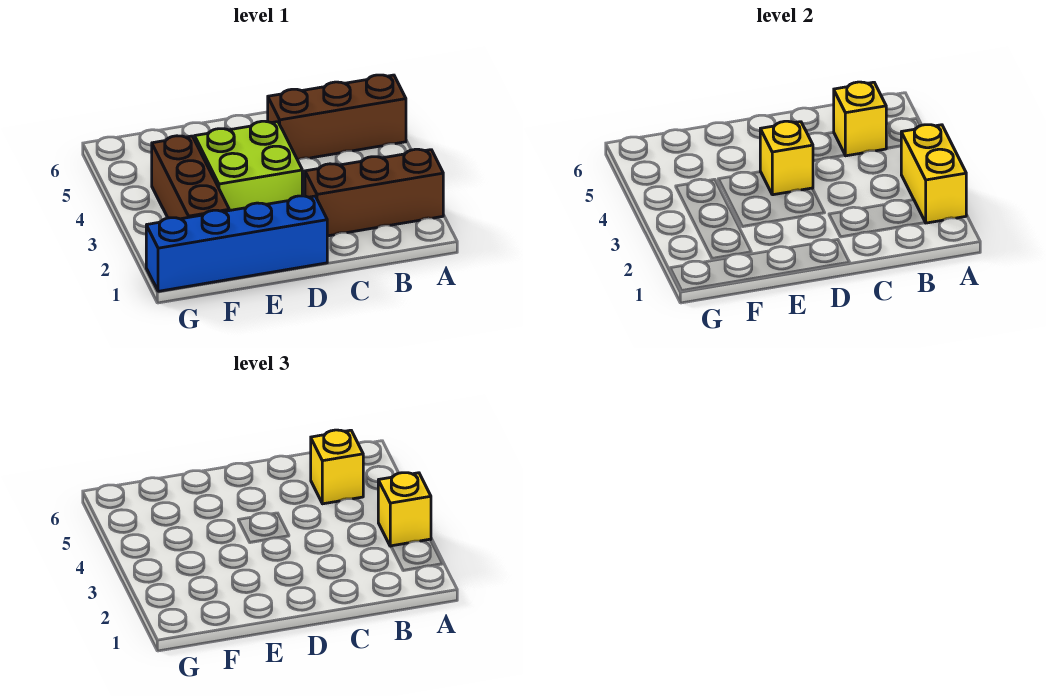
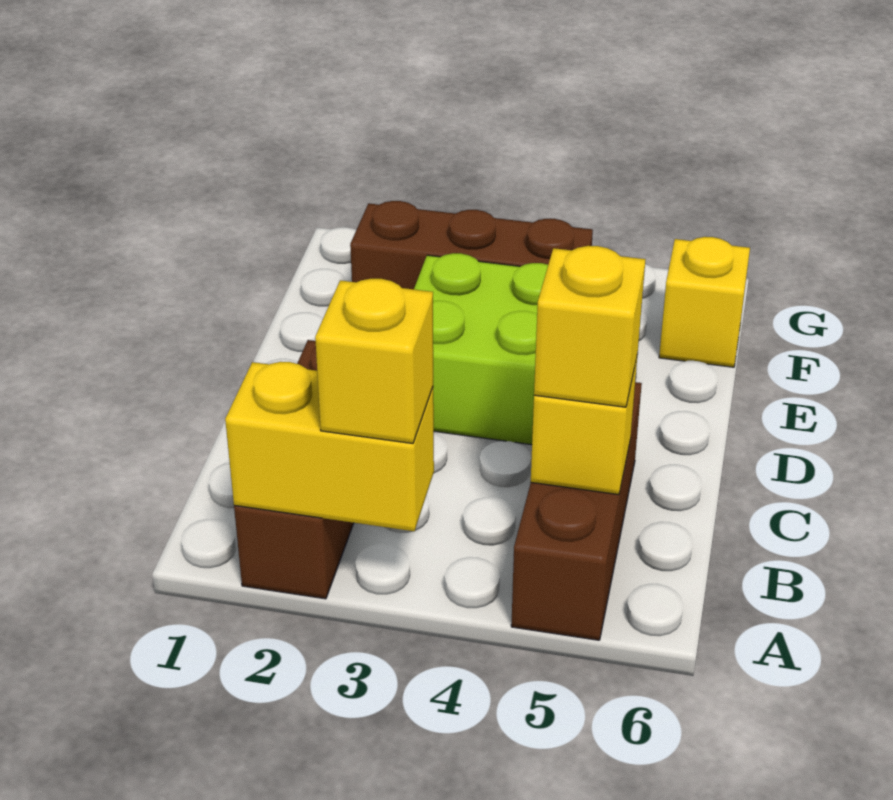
blue 1x4 brick [146,196,327,291] -> none
yellow 1x1 brick [760,121,813,195] -> yellow 1x1 brick moved to [659,237,750,367]

